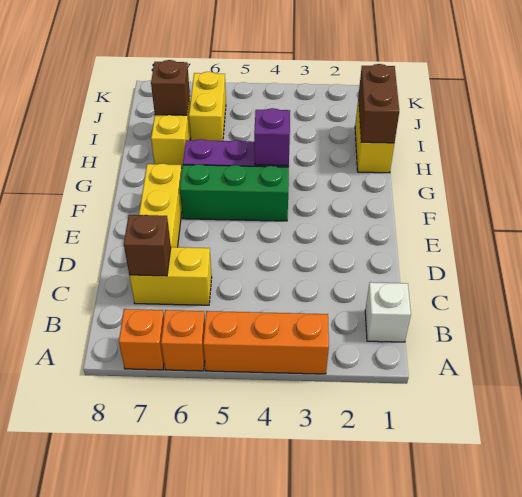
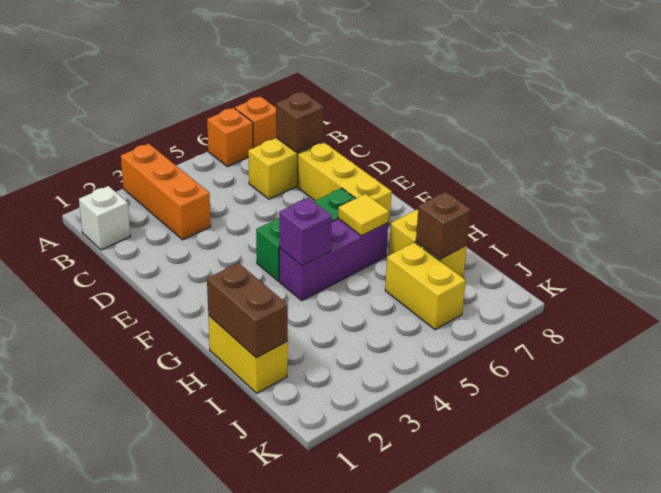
orange 1x3 brick [203,311,329,374] -> orange 1x3 brick turned to [121,144,211,240]
none -> yellow 1x1 tile [338,194,389,236]

